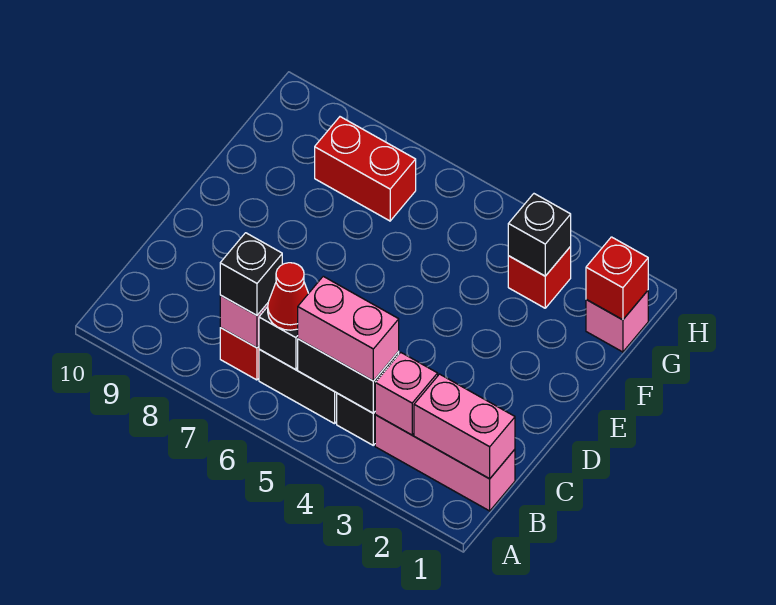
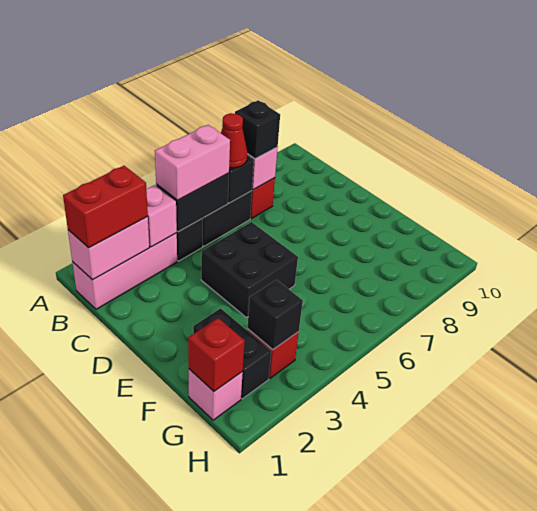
none -> black 2x2 brick [201,222,298,317]
none -> black 1x2 brick [193,308,271,399]
red 1x2 brick [315,117,416,221] -> red 1x2 brick moved to [63,166,148,248]

